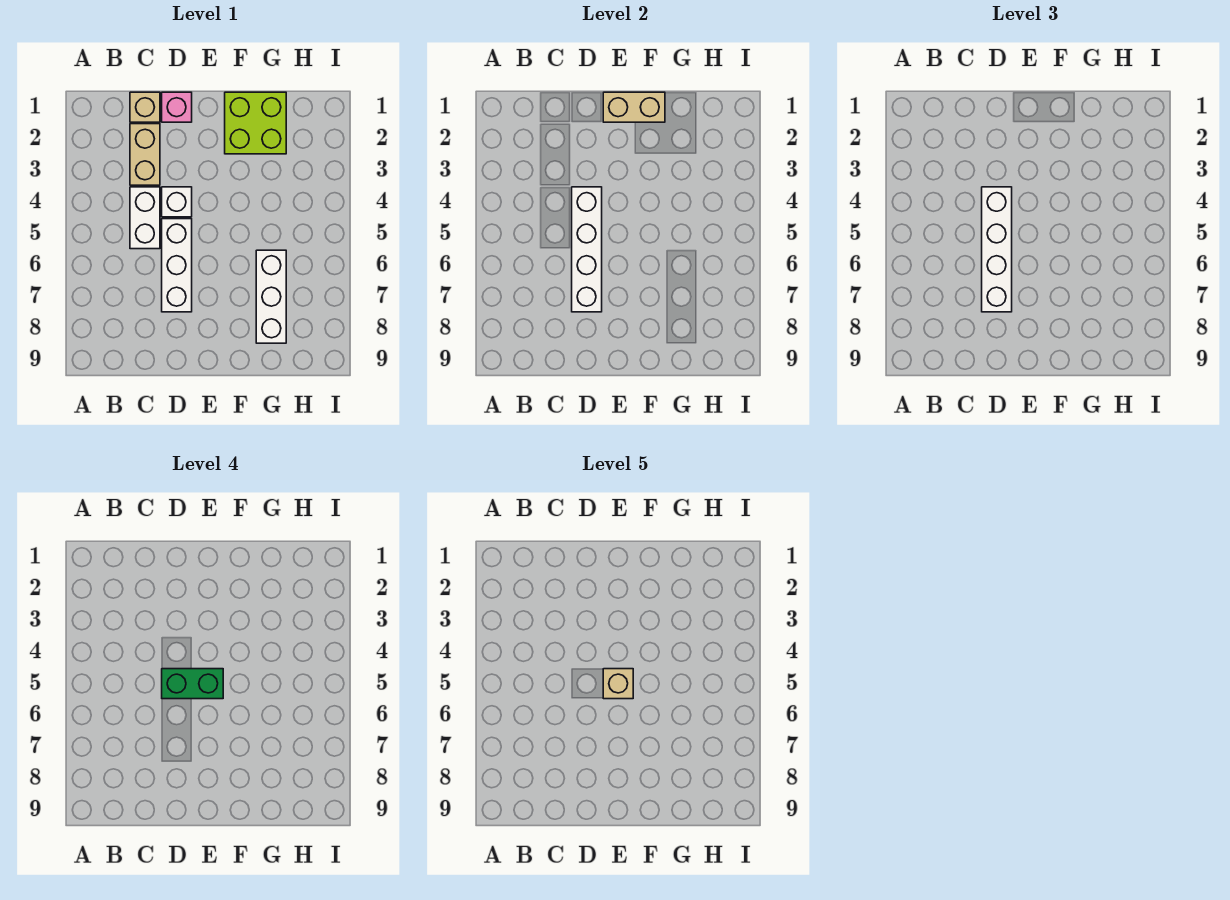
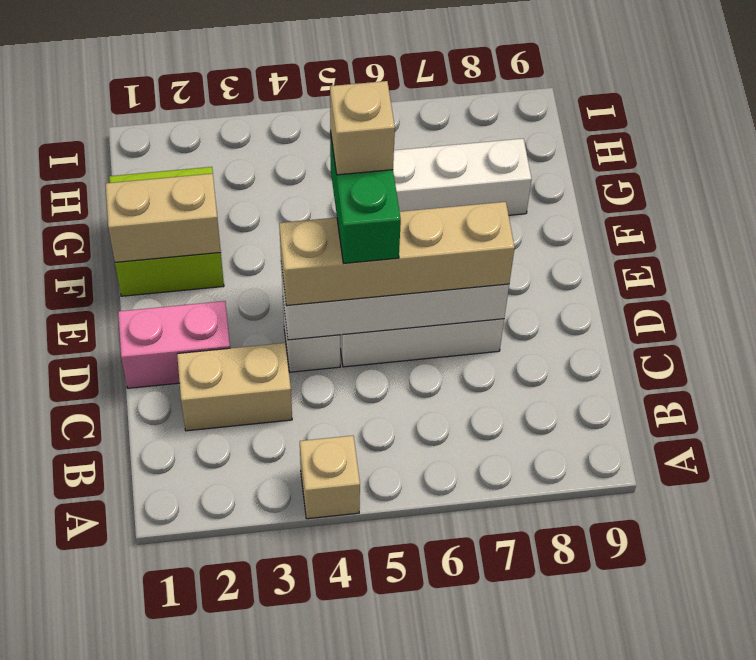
tan 1x1 brick [130,92,160,122] -> tan 1x1 brick moved to [300,436,360,519]
white 1x2 brick [130,187,160,249] -> none
pink 1x1 brick [162,92,192,122] -> pink 1x2 brick [118,301,230,388]
white 1x4 brick [982,187,1012,312] -> tan 1x4 brick [279,202,515,306]
tan 1x2 brick [603,92,665,122] -> tan 1x2 brick turned to [105,174,221,262]

